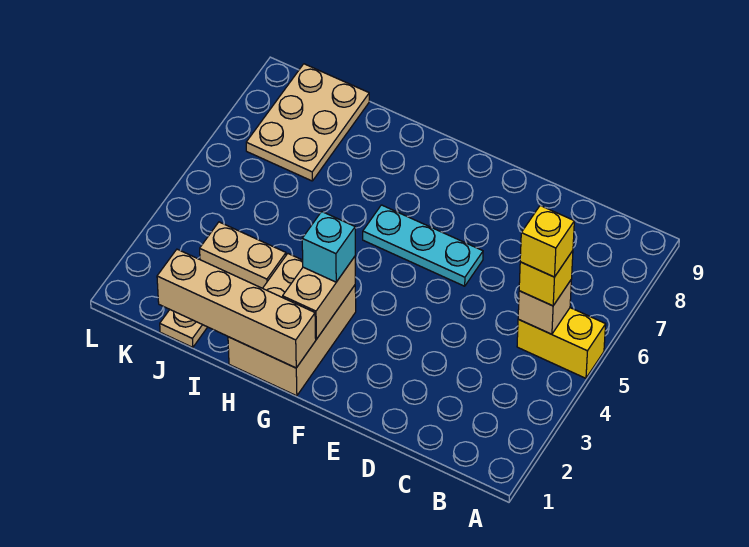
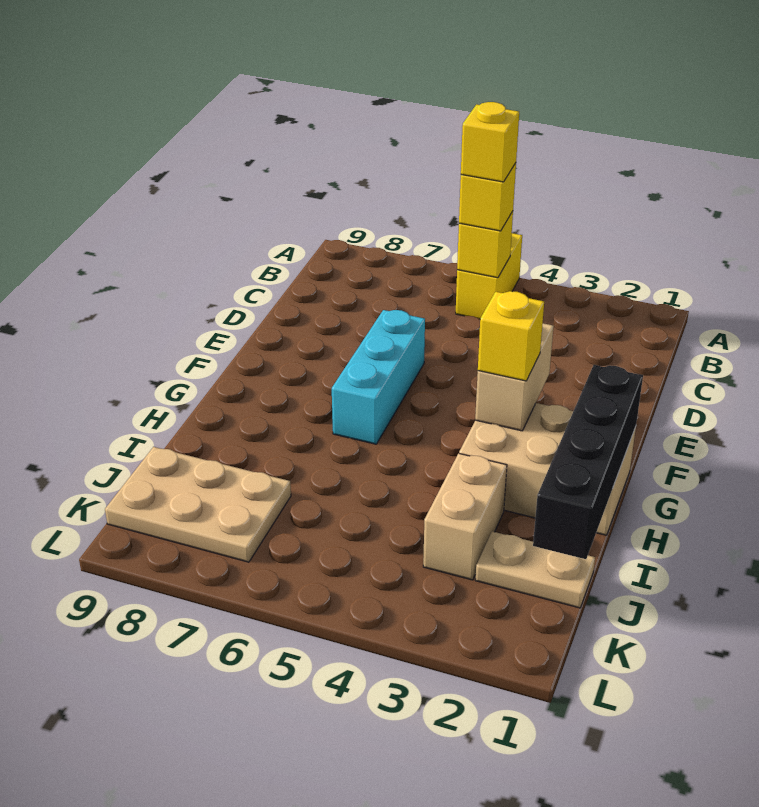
tan 1x1 brick [518,280,571,334] -> yellow 1x1 brick [457,211,513,278]
cyan 1x3 plate [363,205,483,286] -> cyan 1x3 brick [332,310,425,444]
tan 1x4 brick [157,249,316,368] -> black 1x4 brick [533,365,643,559]
tan 1x2 brick [283,257,355,339] -> tan 1x2 brick turned to [475,323,554,431]
cyan 1x1 brick [302,212,355,282] -> yellow 1x1 brick [478,291,544,381]

